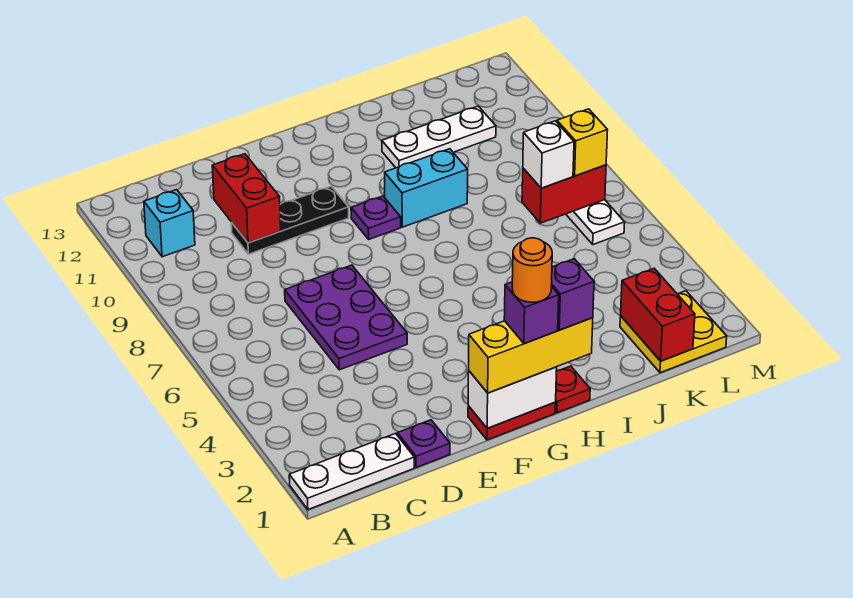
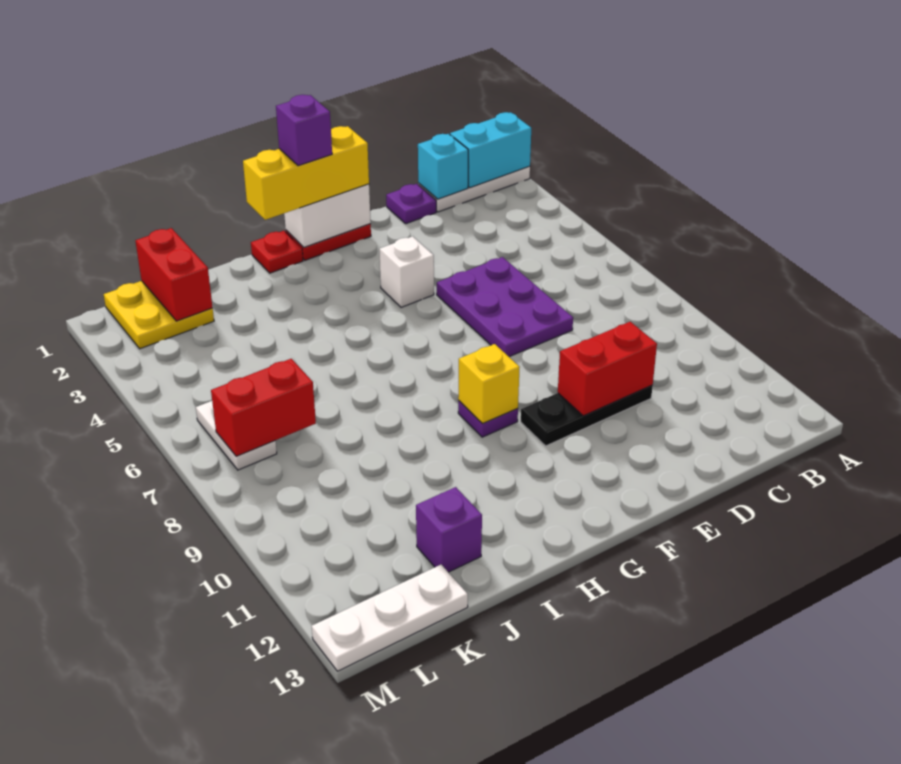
cyan 1x1 brick [144,190,195,257] -> cyan 1x1 brick moved to [418,134,468,199]
red 1x2 brick [212,154,281,243] -> red 1x2 brick turned to [558,322,657,416]
orange 1x1 round brick [512,238,552,302] -> none
purple 1x1 brick [551,259,594,330] -> purple 1x1 brick moved to [416,487,482,572]
cyan 1x2 brick [385,149,468,227] -> cyan 1x2 brick moved to [450,112,531,188]
white 1x3 plate [382,106,496,168] -> white 1x3 plate moved to [312,565,468,671]
white 1x1 brick [523,121,574,188] -> white 1x1 brick moved to [379,236,434,307]
yellow 1x1 brick [557,109,608,176] -> yellow 1x1 brick moved to [458,344,520,424]

